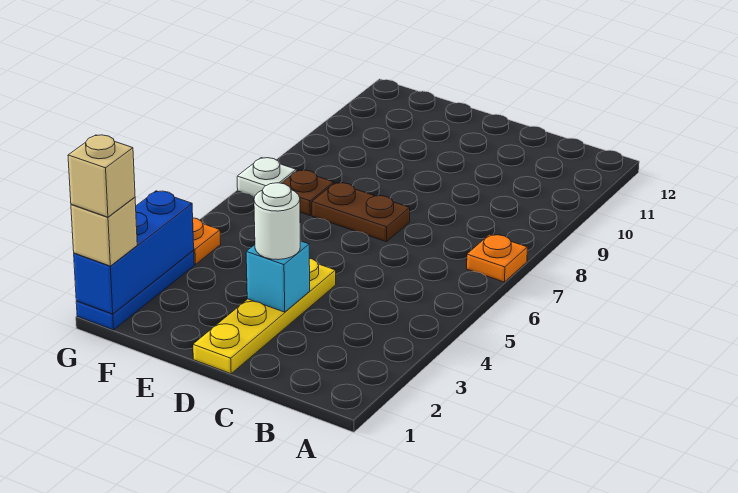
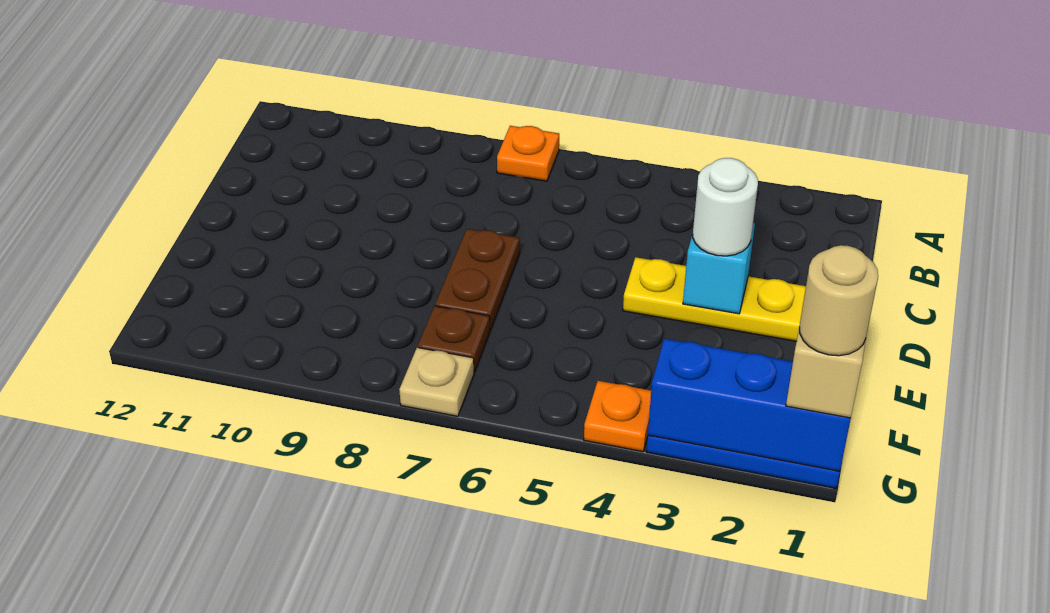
tan 1x1 brick [68,135,135,217] -> tan 1x1 round brick [799,245,878,356]
white 1x1 plate [237,158,296,197] -> tan 1x1 plate [399,348,474,416]

